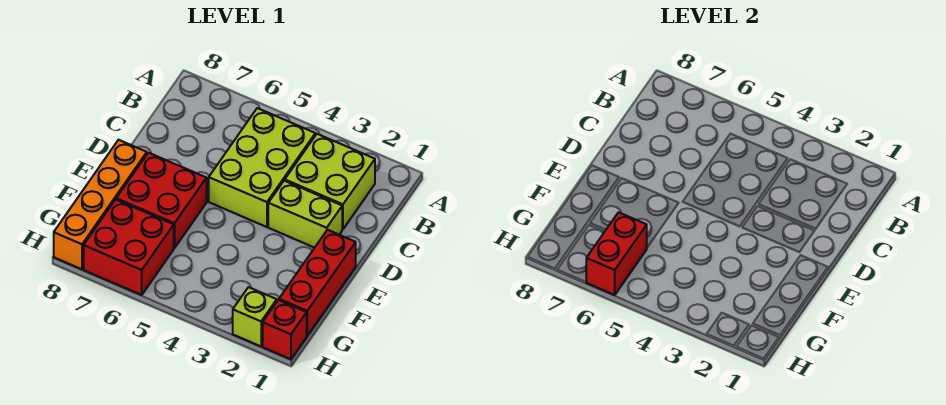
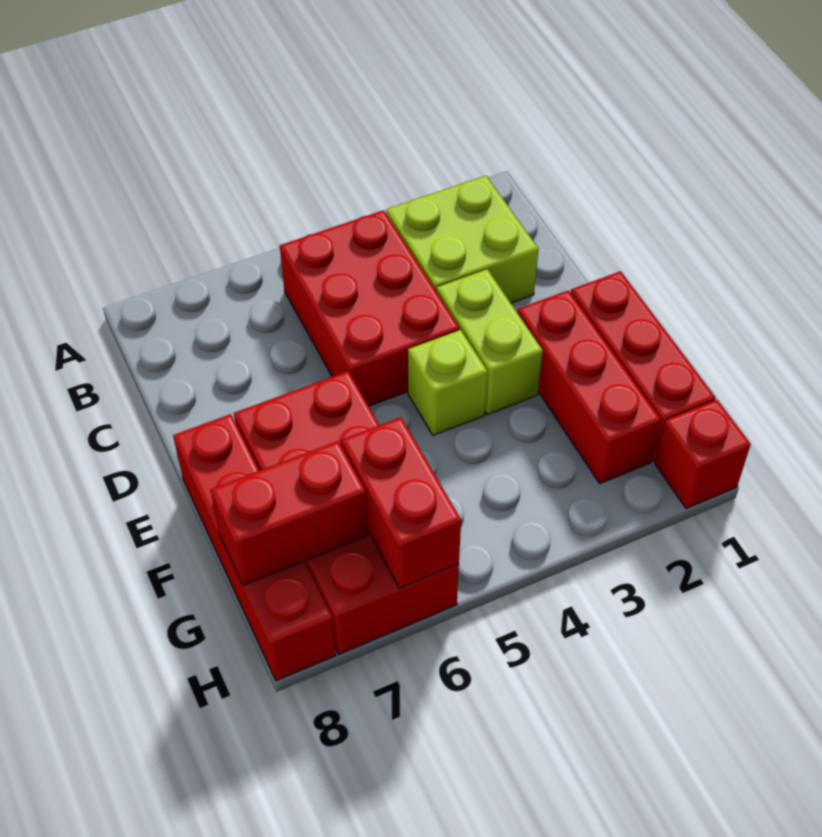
lime 2x3 brick [209,108,315,227] -> red 2x3 brick [280,210,459,406]
lime 1x2 brick [268,181,342,248] -> lime 1x2 brick turned to [436,269,543,415]
none -> red 1x3 brick [517,290,661,483]
orange 1x4 brick [54,140,147,269] -> red 1x4 brick [173,414,336,681]
none -> red 1x2 brick [211,441,367,585]
lime 1x1 brick [233,287,277,346] -> lime 1x1 brick moved to [408,330,487,435]

